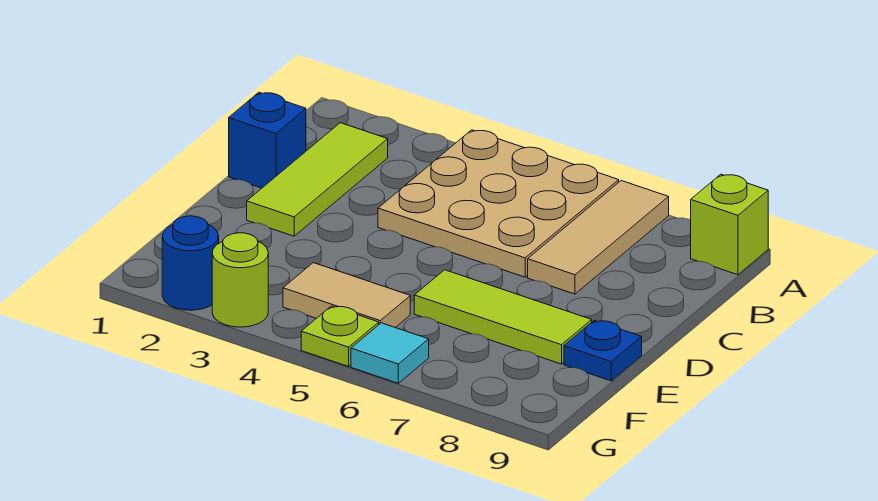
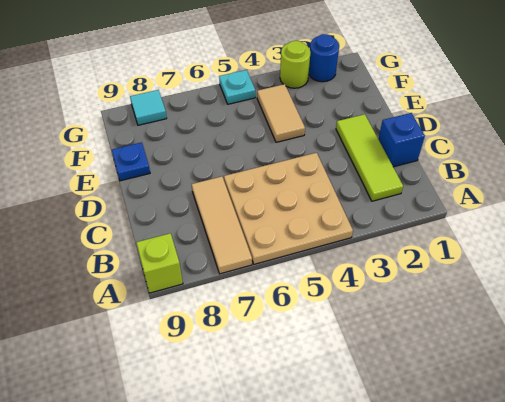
lime 1x3 tile [414,270,592,364] -> none
tan 1x2 tile [283,263,410,327] -> tan 1x2 tile turned to [257,84,305,142]
lime 1x1 plate [301,306,379,367] -> cyan 1x1 plate [219,70,255,104]
cyan 1x1 tile [351,323,429,383] -> cyan 1x1 tile moved to [130,90,167,125]

